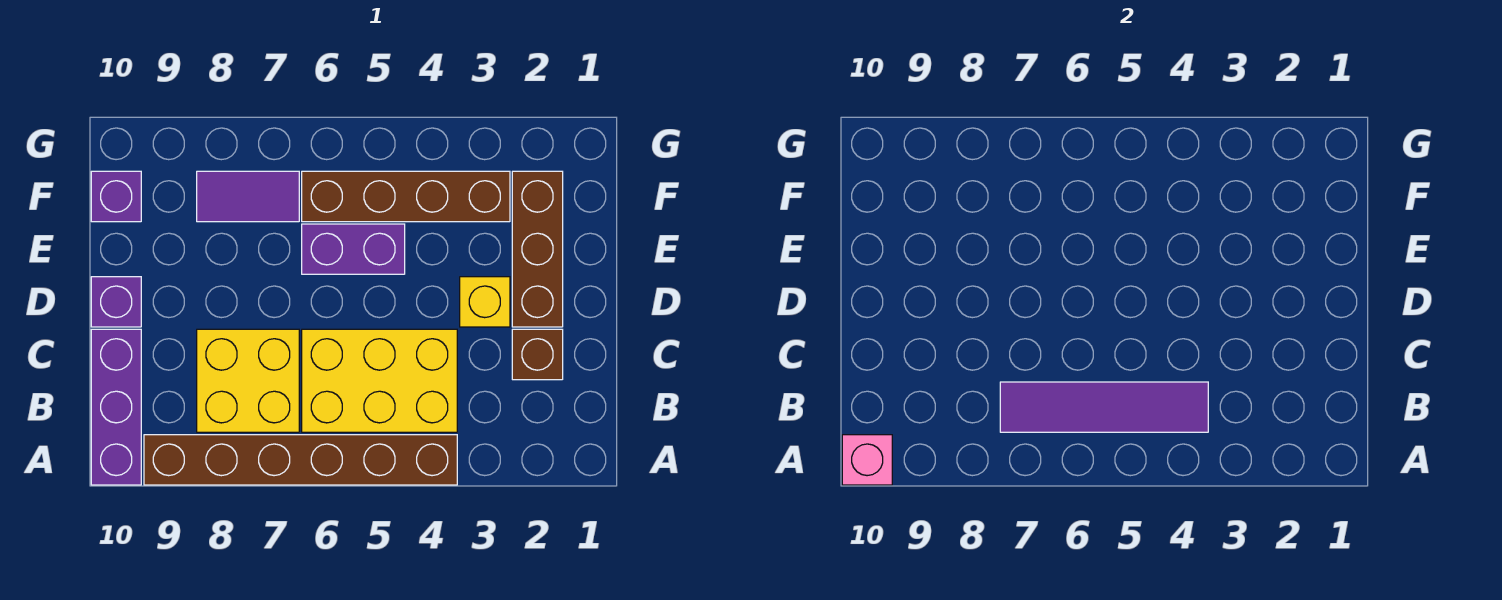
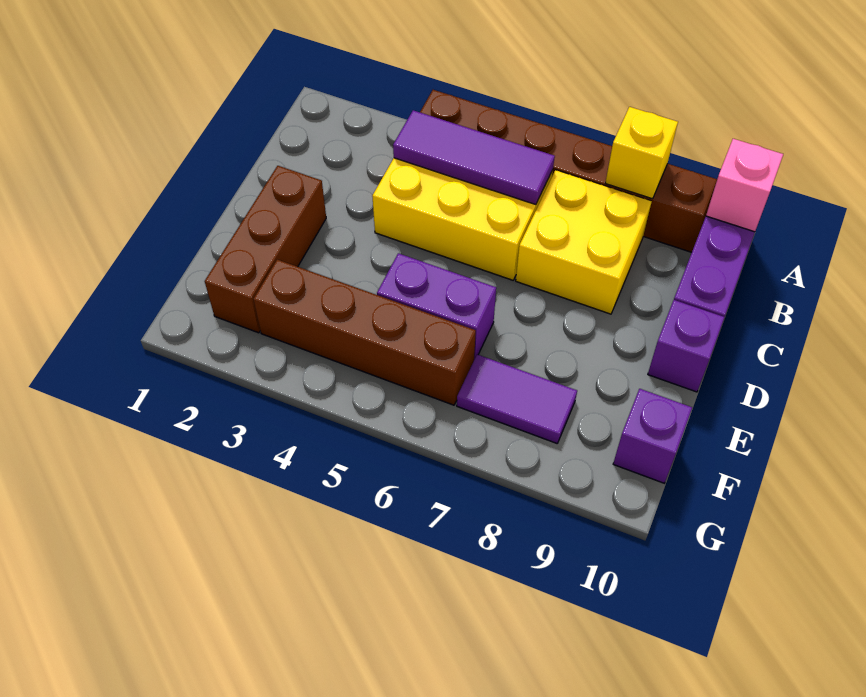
purple 1x4 tile [1000,382,1208,432] -> purple 1x3 tile [393,110,555,205]
brown 1x1 brick [512,329,563,380] -> none
yellow 1x1 brick [460,277,510,327] -> yellow 1x1 brick moved to [605,107,678,199]

